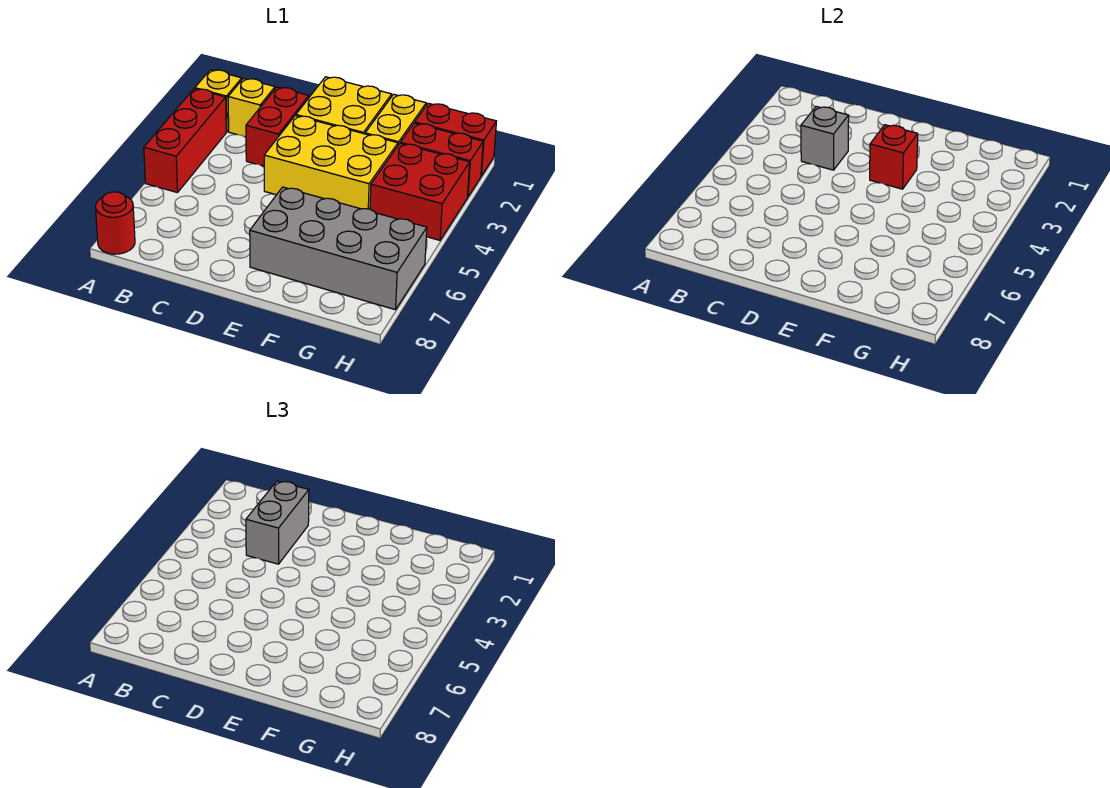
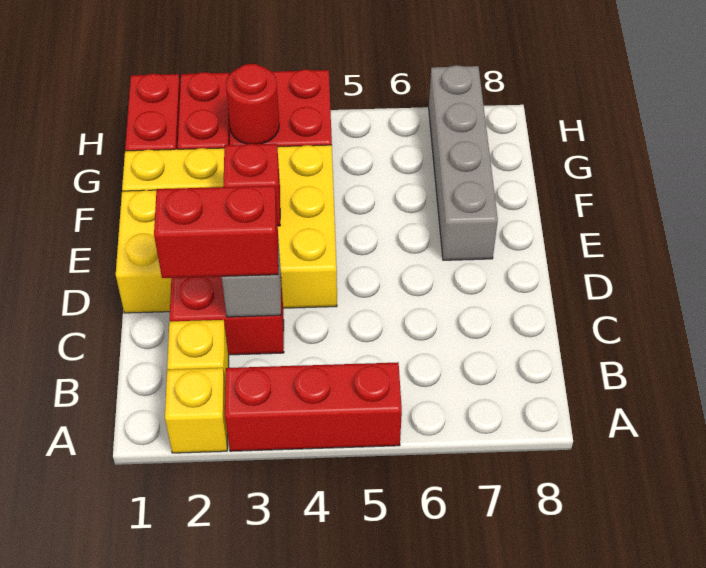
red 1x1 round brick [96,192,135,254] -> red 1x1 round brick moved to [226,64,279,144]
grey 1x2 brick [246,481,309,564] -> red 1x2 brick [154,186,278,278]
grey 2x4 brick [250,187,427,310] -> grey 1x4 brick [429,65,498,260]

